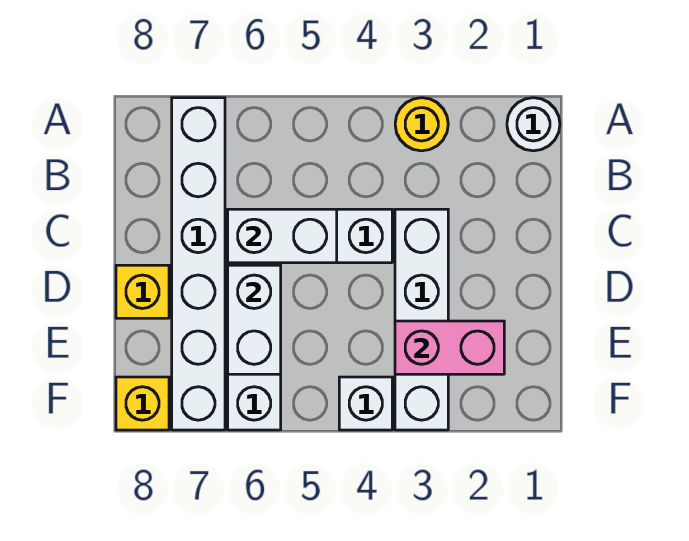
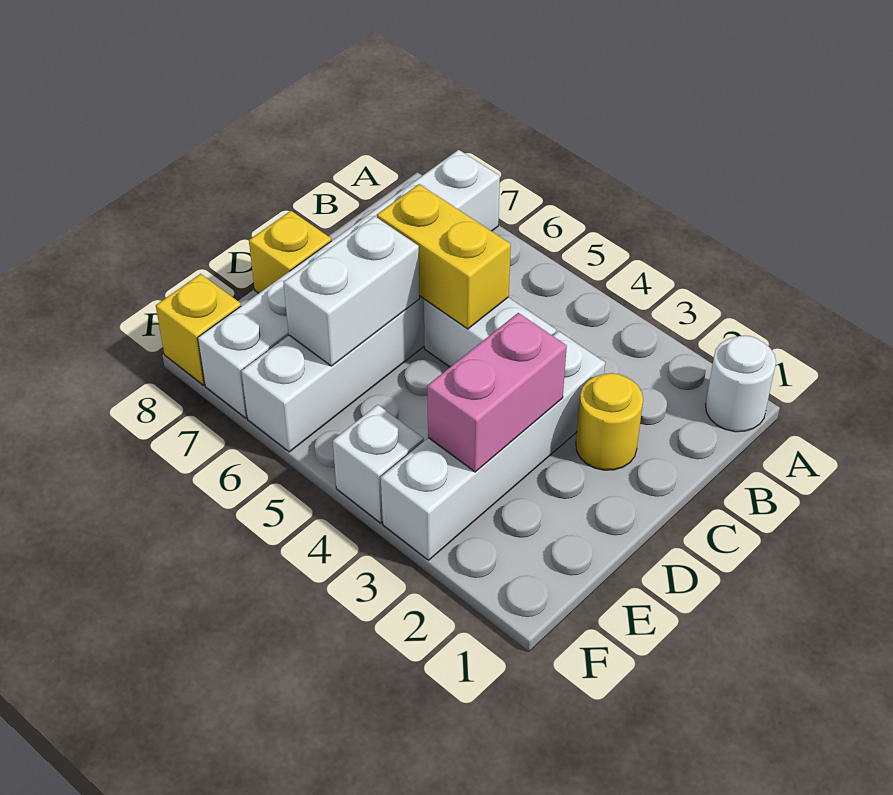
yellow 1x1 round brick [395,98,448,151] -> yellow 1x1 round brick moved to [576,373,643,470]
white 1x2 brick [228,209,337,263] -> yellow 1x2 brick [377,184,511,329]
pink 1x2 brick [395,321,504,374] -> pink 1x2 brick turned to [427,313,567,472]

